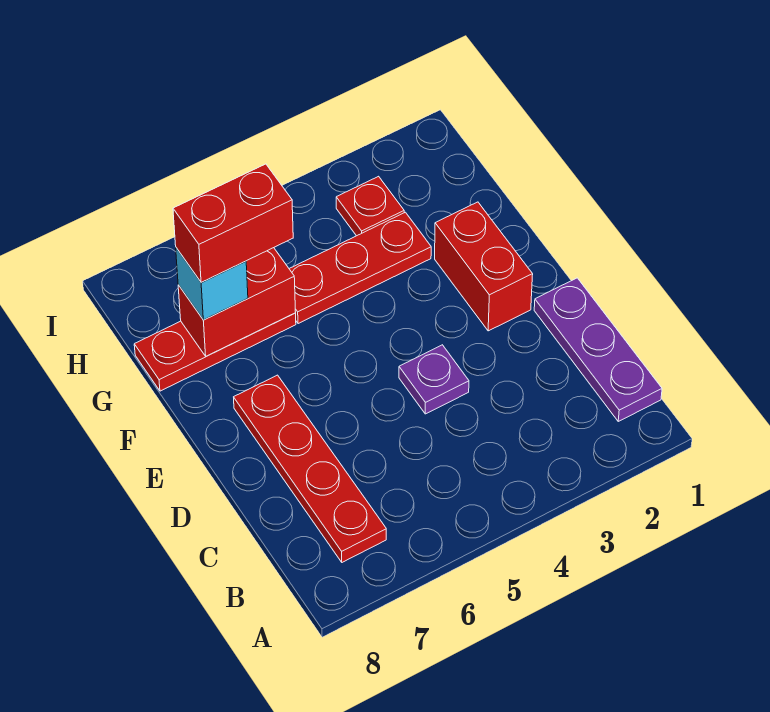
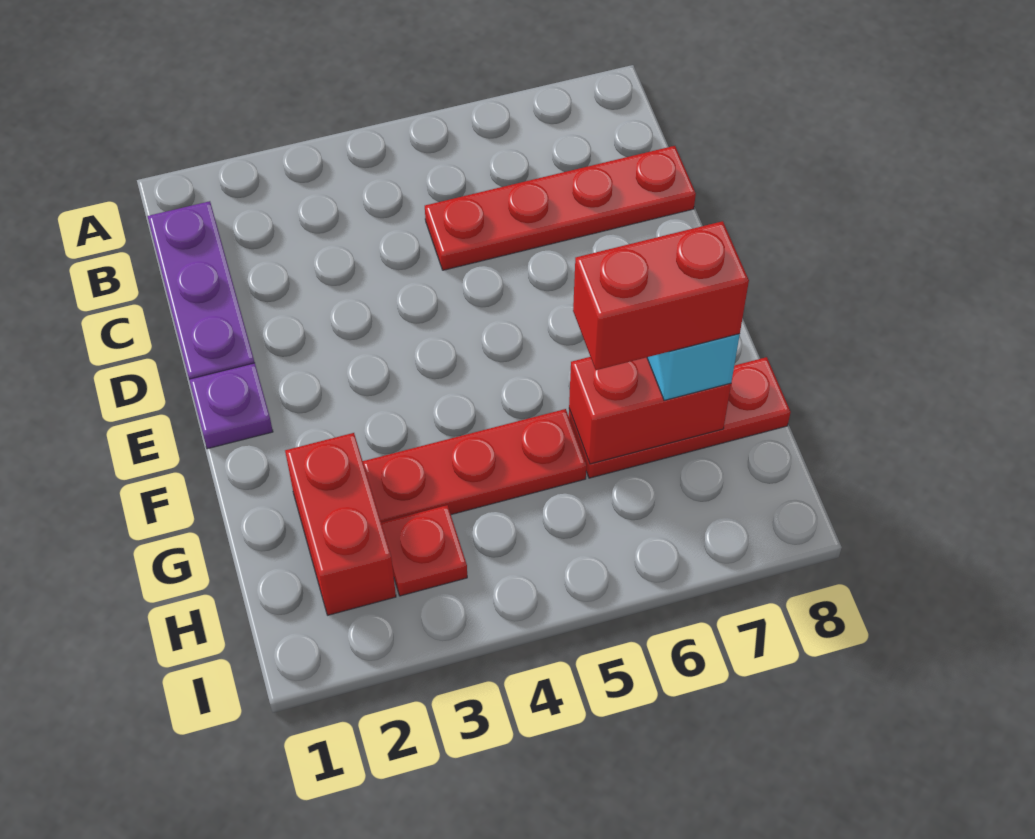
red 1x4 plate [234,375,386,562] -> red 1x4 plate turned to [425,146,696,270]
purple 1x1 plate [399,345,469,414] -> purple 1x1 plate moved to [189,363,273,449]
red 1x2 brick [435,202,533,331] -> red 1x2 brick moved to [285,433,396,615]

